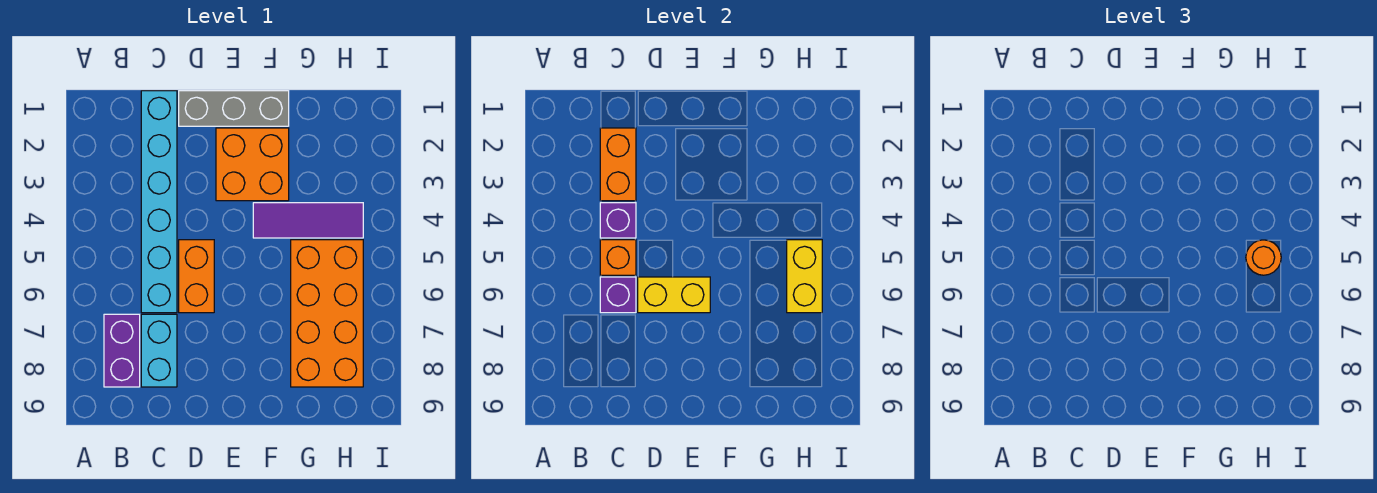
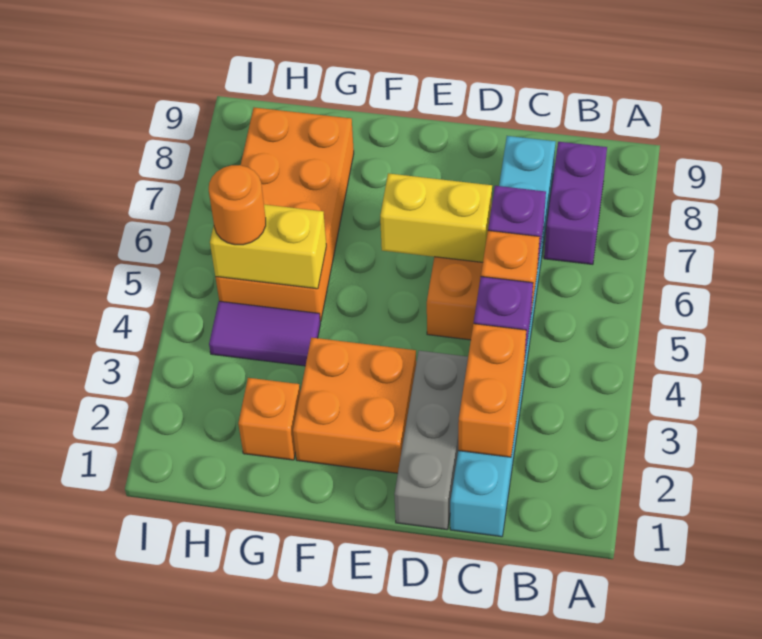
grey 1x3 brick [179,91,289,126] -> grey 1x3 brick turned to [394,351,468,529]
purple 1x3 tile [253,203,363,238] -> purple 1x2 tile [209,301,320,366]
none -> orange 1x1 brick [238,378,300,460]
yellow 1x2 brick [787,240,822,313] -> yellow 1x2 brick turned to [210,205,326,289]

